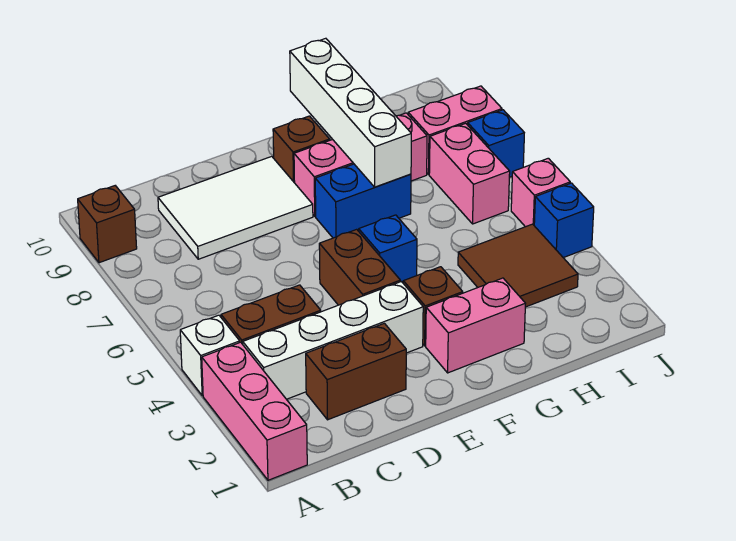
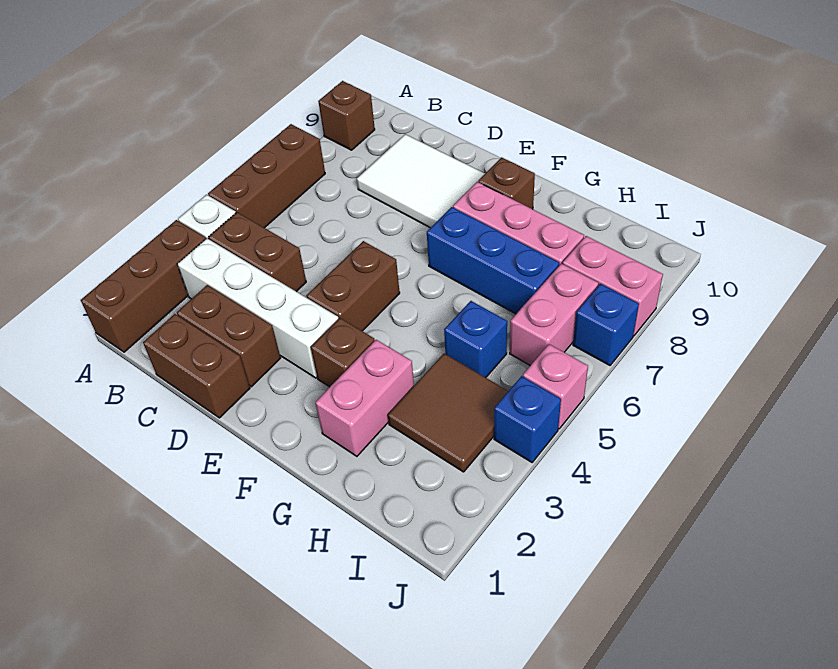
pink 1x3 brick [202,342,307,480] -> brown 1x3 brick [81,220,206,352]
none -> brown 1x3 brick [208,124,325,228]
none -> brown 1x2 brick [143,314,250,418]
pink 1x2 brick [426,278,526,373] -> pink 1x2 brick turned to [315,340,414,456]
blue 1x1 brick [359,215,417,283] -> blue 1x1 brick moved to [444,301,507,378]
blue 1x2 brick [315,164,411,238] -> blue 1x3 brick [427,207,559,314]
white 1x4 brick [290,38,411,187] -> none

